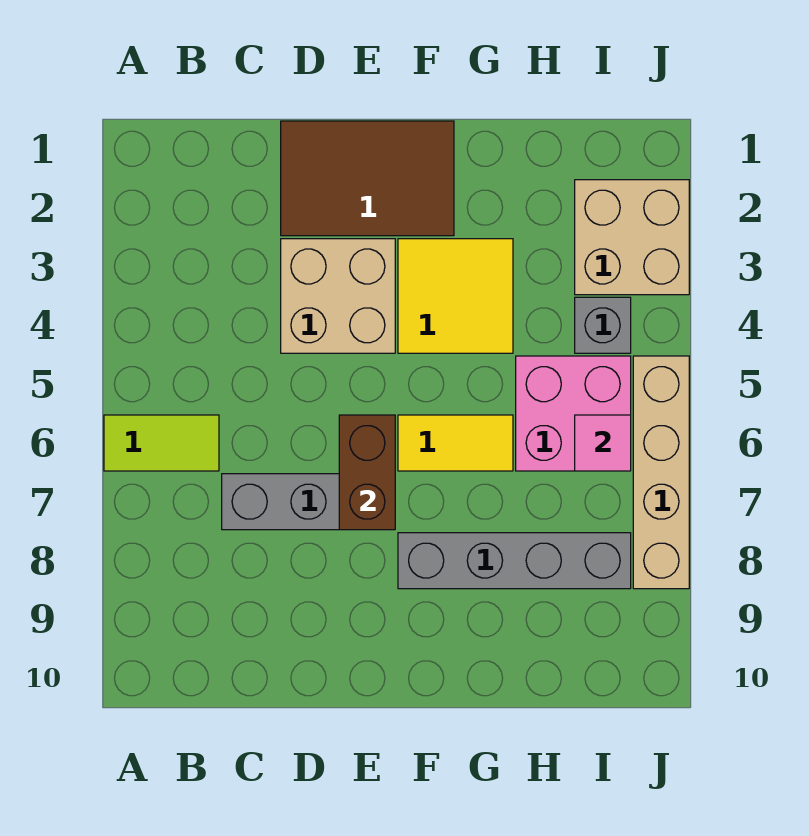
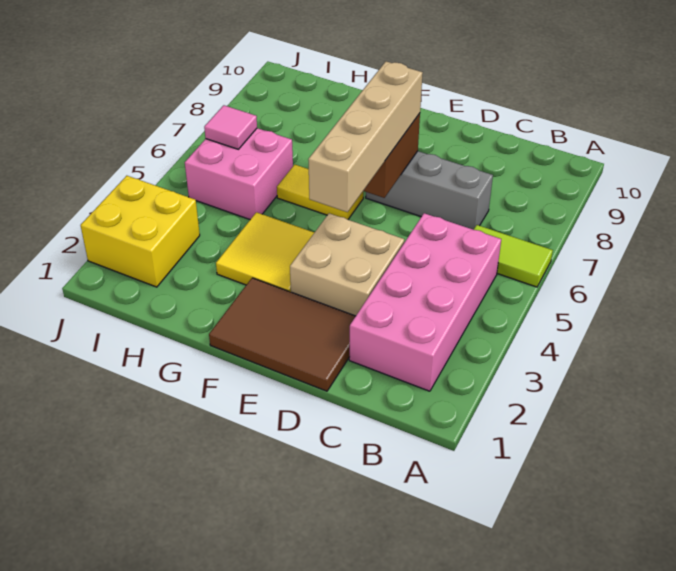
none -> pink 2x4 brick [349,213,501,391]
grey 1x4 brick [398,533,631,589] -> none
tan 2x2 brick [575,180,689,295] -> yellow 2x2 brick [81,176,200,287]
grey 1x1 brick [575,297,631,353] -> none
tan 1x4 brick [633,356,689,589] -> tan 1x4 brick moved to [308,61,423,212]

